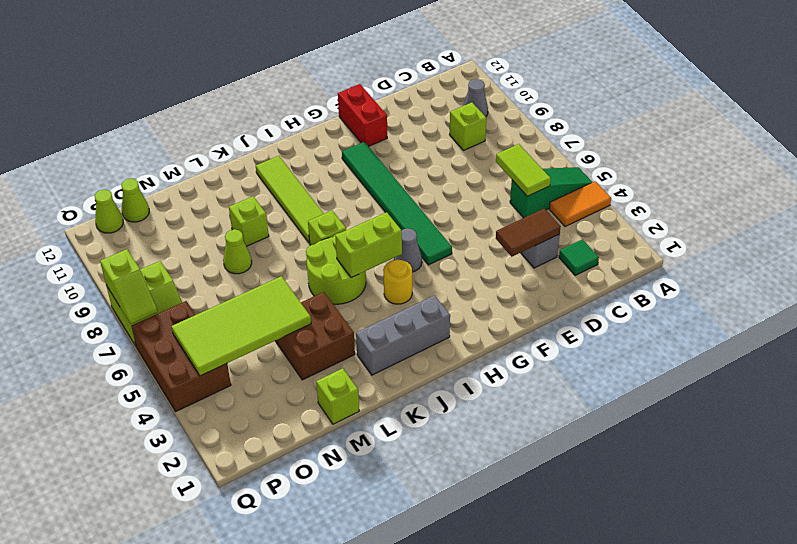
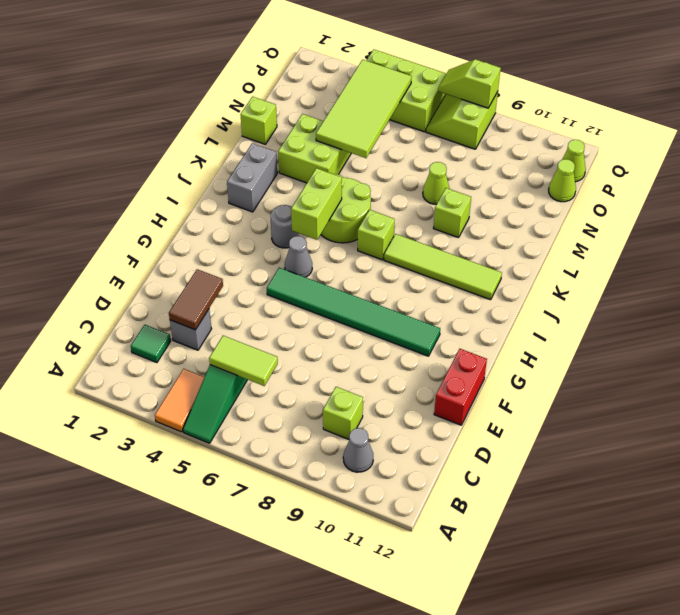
red 1x2 brick [338,84,387,147] -> red 1x2 brick turned to [434,349,487,425]
grey 1x3 brick [356,295,450,375] -> grey 1x2 brick [227,143,277,212]
yellow 1x1 round brick [383,259,412,304] -> grey 1x1 round brick [271,205,299,248]
brown 2x2 brick [276,292,355,380] -> lime 2x2 brick [278,114,351,183]
brown 2x3 brick [132,301,231,412] -> lime 2x3 brick [366,49,446,132]

